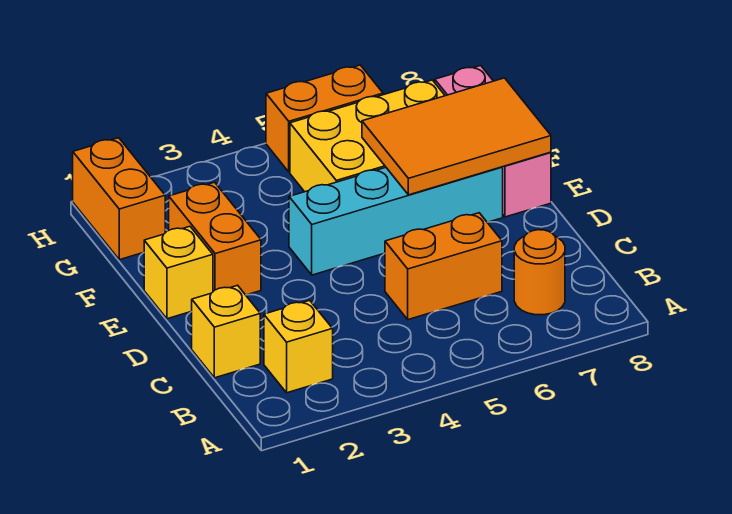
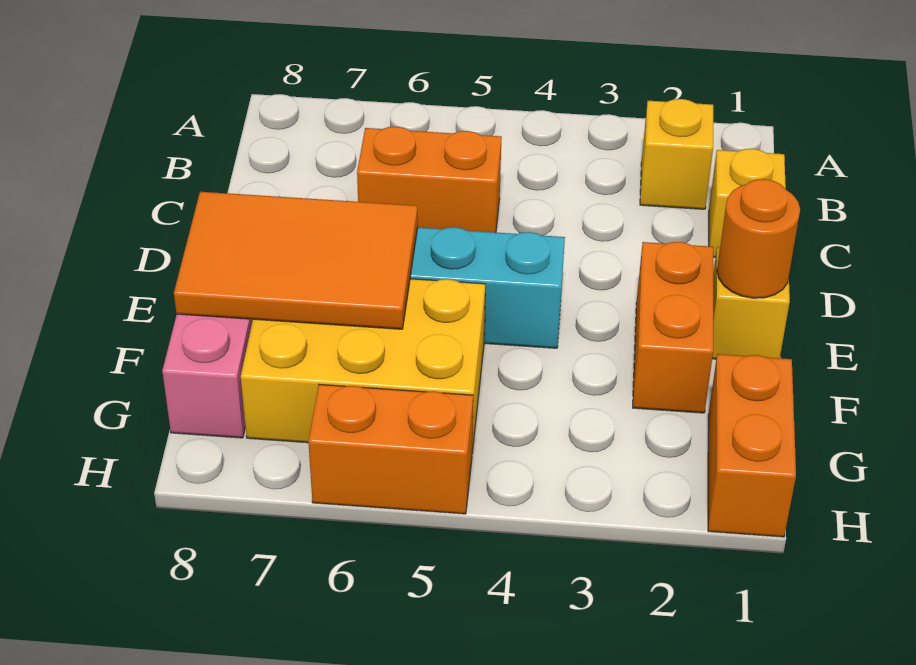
orange 1x1 round brick [514,230,565,315] -> orange 1x1 round brick moved to [717,179,800,298]

